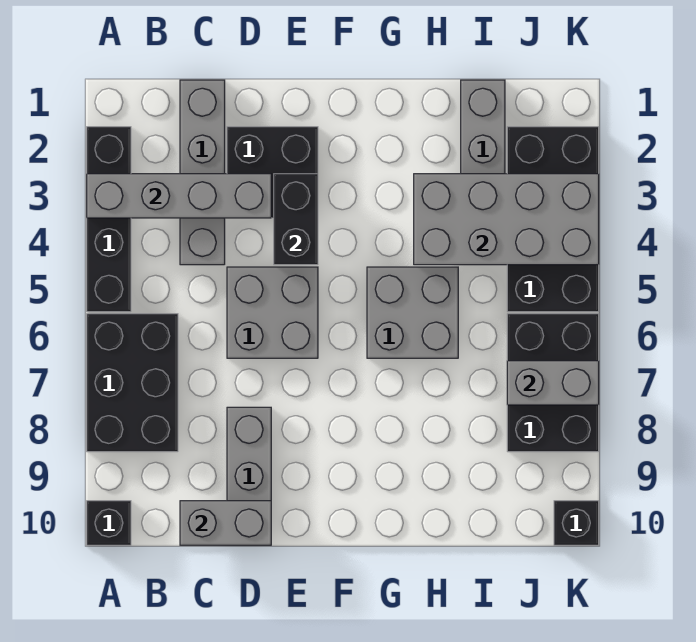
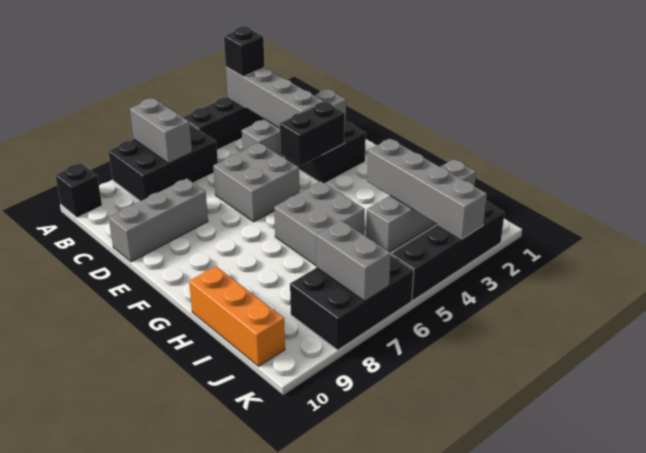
grey 1x2 brick [180,501,271,545] -> grey 1x2 brick moved to [130,98,192,163]
grey 2x4 brick [414,174,599,265] -> grey 1x4 brick [367,139,487,239]
none -> orange 1x3 brick [189,266,285,366]
black 2x4 brick [507,127,599,312] -> black 1x4 brick [391,201,505,300]
black 1x1 brick [554,501,599,545] -> black 1x1 brick moved to [224,26,265,76]

